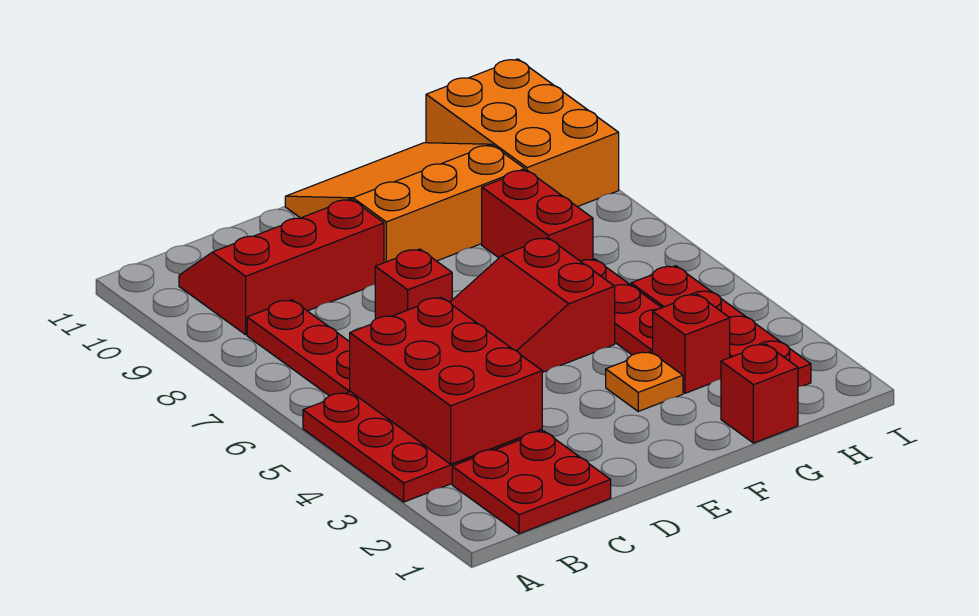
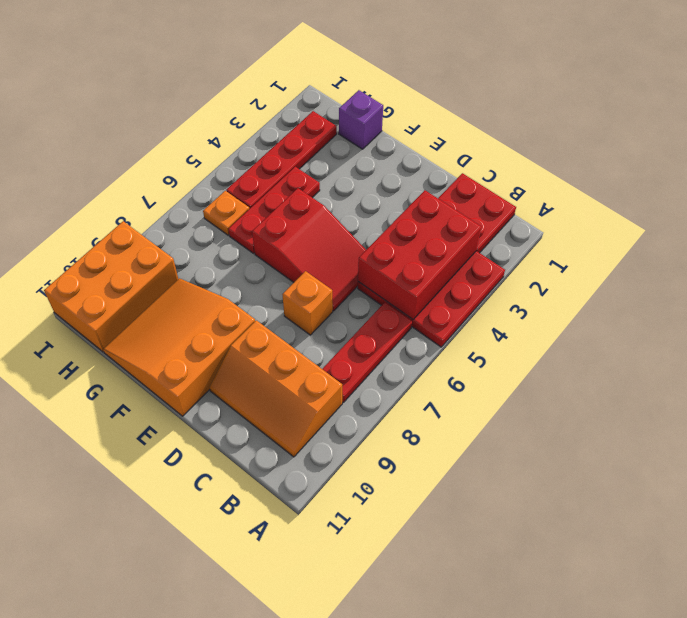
red 2x3 slope [179,199,384,335] -> orange 2x3 slope [209,320,342,457]
red 1x1 brick [375,249,452,319] -> orange 1x1 brick [282,271,333,335]
orange 3x3 slope [285,143,525,263] -> orange 3x3 slope turned to [103,278,255,416]
orange 1x1 plate [606,352,683,411] -> orange 1x1 plate moved to [203,191,249,235]
red 1x1 brick [721,344,798,443] -> purple 1x1 brick [339,90,383,149]
red 1x1 brick [653,294,730,393] -> none
red 1x2 brick [482,170,593,261] -> none

